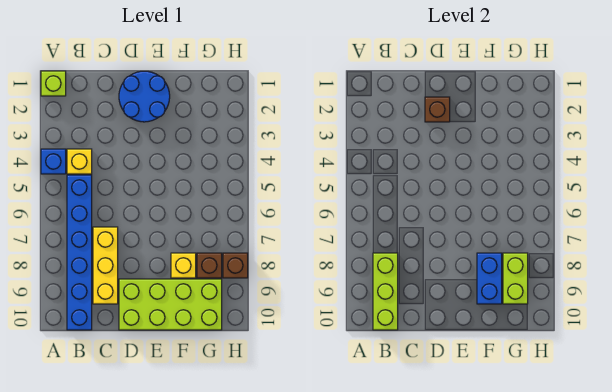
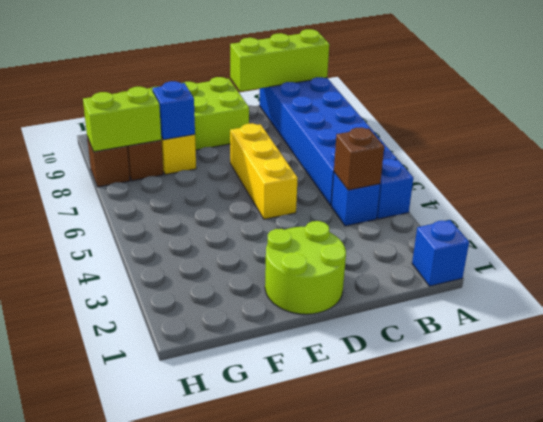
lime 1x1 brick [41,71,66,96] -> blue 1x1 brick [412,220,469,286]
yellow 1x1 brick [67,149,92,174] -> blue 1x1 brick [331,172,380,226]
blue 1x6 brick [67,175,92,330] -> blue 2x6 brick [259,77,397,205]
lime 1x3 brick [373,253,398,330] -> lime 1x3 brick turned to [230,29,329,91]
yellow 1x3 brick [93,227,118,304] -> yellow 1x3 brick moved to [230,123,298,219]
blue 2x2 round brick [119,71,170,122] -> lime 2x2 round brick [265,221,346,314]
brown 1x1 brick [425,97,450,122] -> brown 1x1 brick moved to [334,127,384,190]
blue 1x2 brick [477,253,502,304] -> blue 1x1 brick [152,81,195,140]
lime 1x2 brick [503,253,528,304] -> lime 1x2 brick turned to [83,87,161,152]

